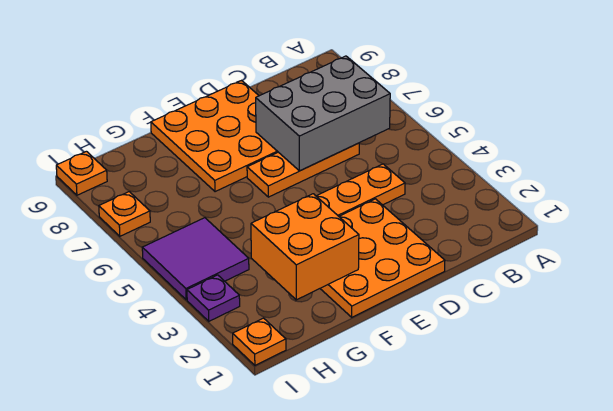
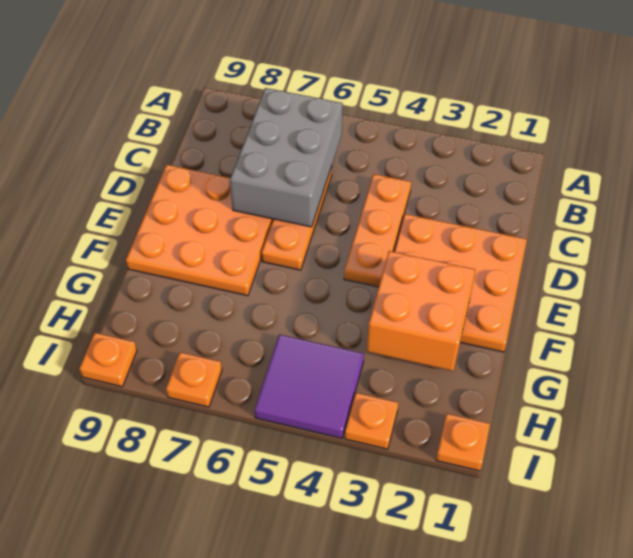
purple 1x1 plate [187,275,240,321] -> orange 1x1 plate [345,393,398,449]

